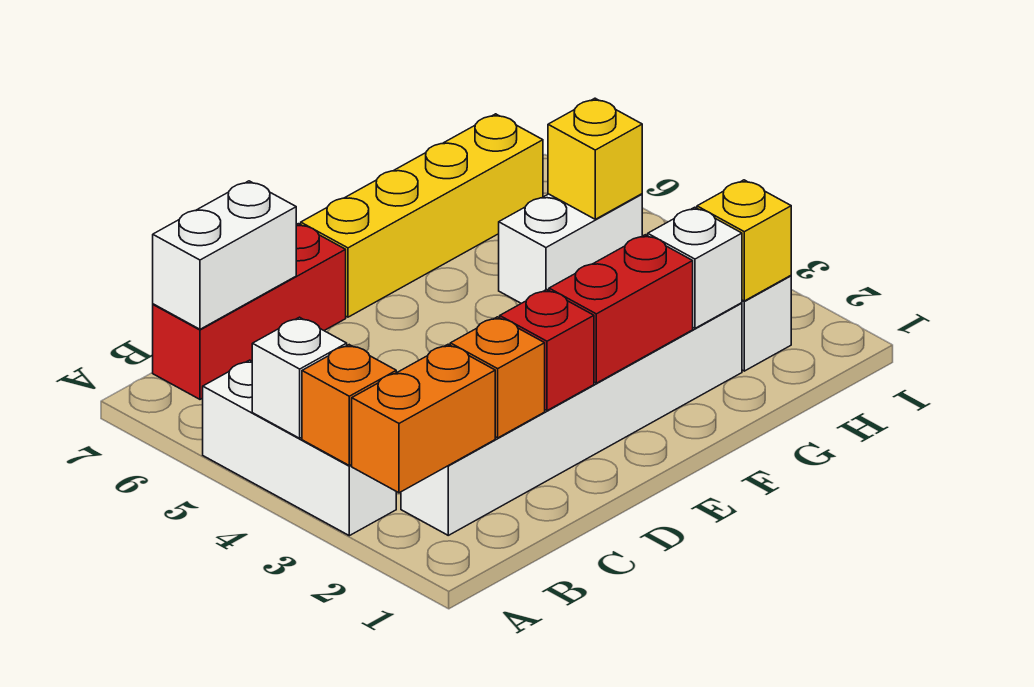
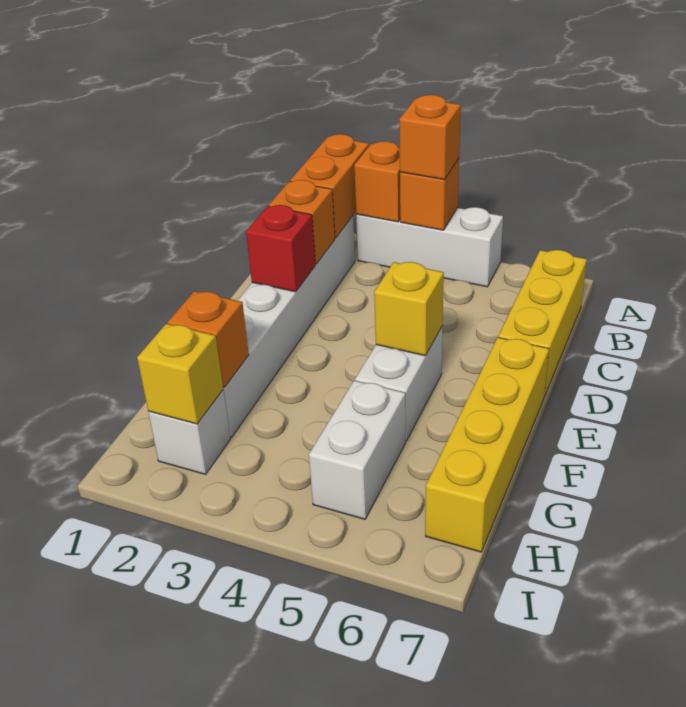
white 1x1 brick [252,317,347,438] -> orange 1x1 brick [400,159,459,230]
none -> orange 1x1 brick [399,95,461,180]
red 1x3 brick [153,224,346,399] -> yellow 1x3 brick [498,250,587,396]
white 1x2 brick [153,181,296,329] -> white 1x2 brick moved to [355,326,443,441]
red 1x2 brick [549,235,693,383] -> none
white 1x1 brick [648,207,742,328] -> orange 1x1 brick [167,291,249,387]
yellow 1x1 brick [548,98,642,219] -> yellow 1x1 brick moved to [374,262,444,356]

